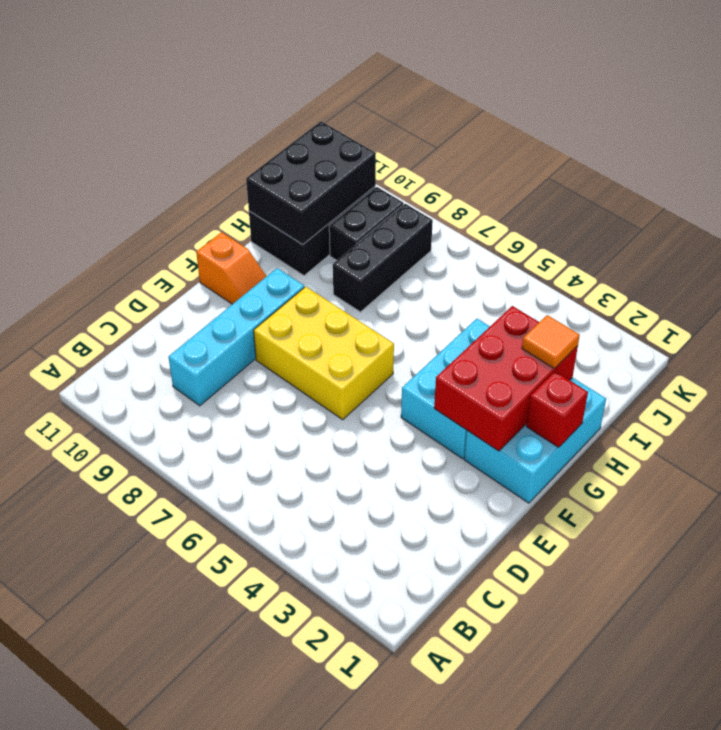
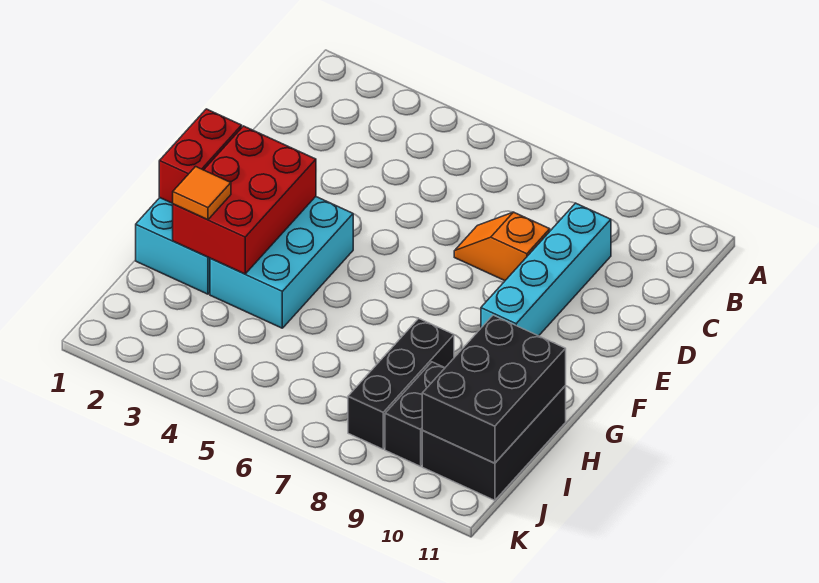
yellow 2x3 brick [254,287,394,420] -> none
orange 1x2 slope [196,232,266,304] -> orange 1x2 slope moved to [454,212,550,281]
red 1x1 brick [526,372,588,447] -> red 1x2 brick [159,109,242,203]

